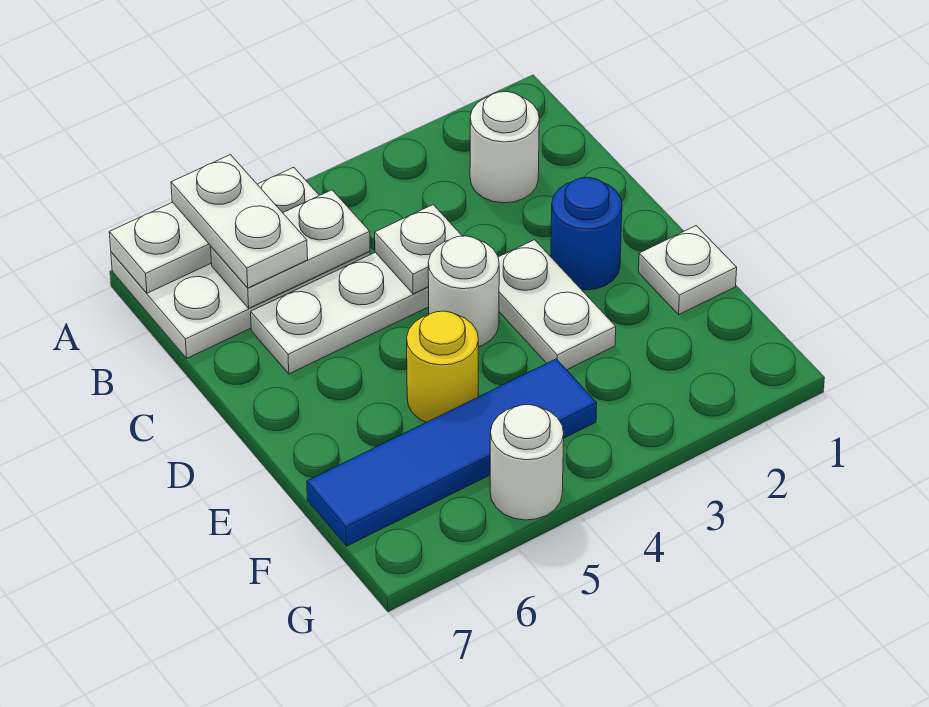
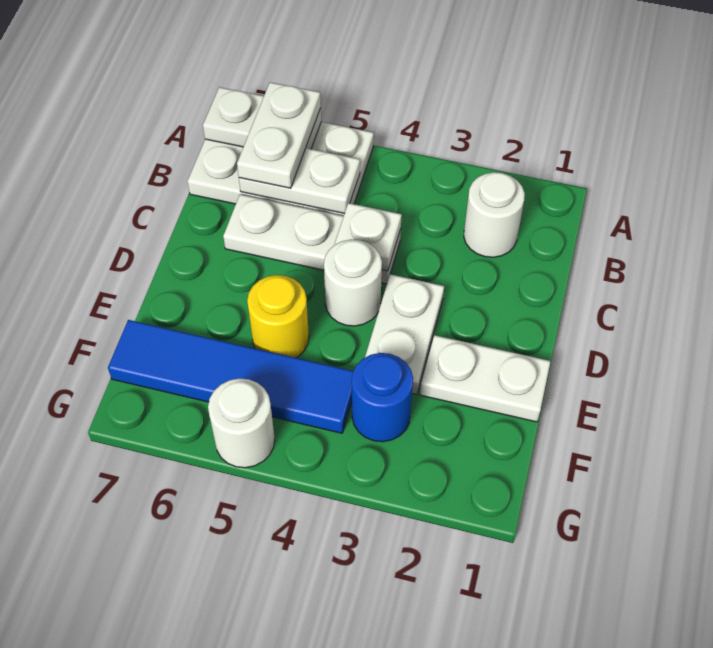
blue 1x1 round brick [551,178,622,290] -> blue 1x1 round brick moved to [352,353,413,442]
white 1x1 plate [639,226,737,314] -> white 1x2 plate [420,335,551,422]

